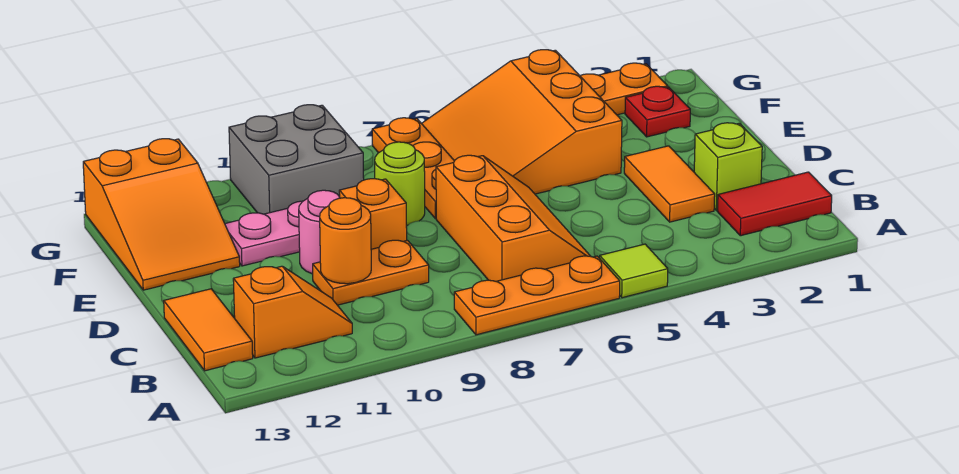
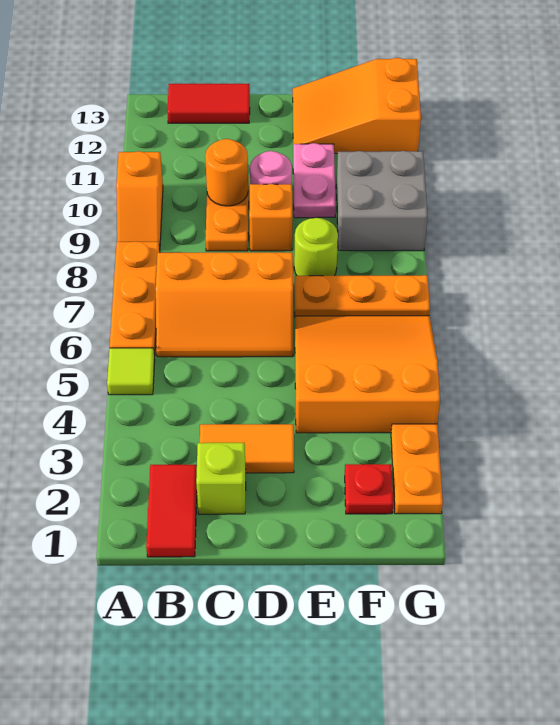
orange 1x2 slope [233,266,352,358] -> orange 1x2 slope moved to [116,151,163,248]
orange 1x2 tile [164,289,253,371] -> red 1x2 tile [167,84,250,123]

